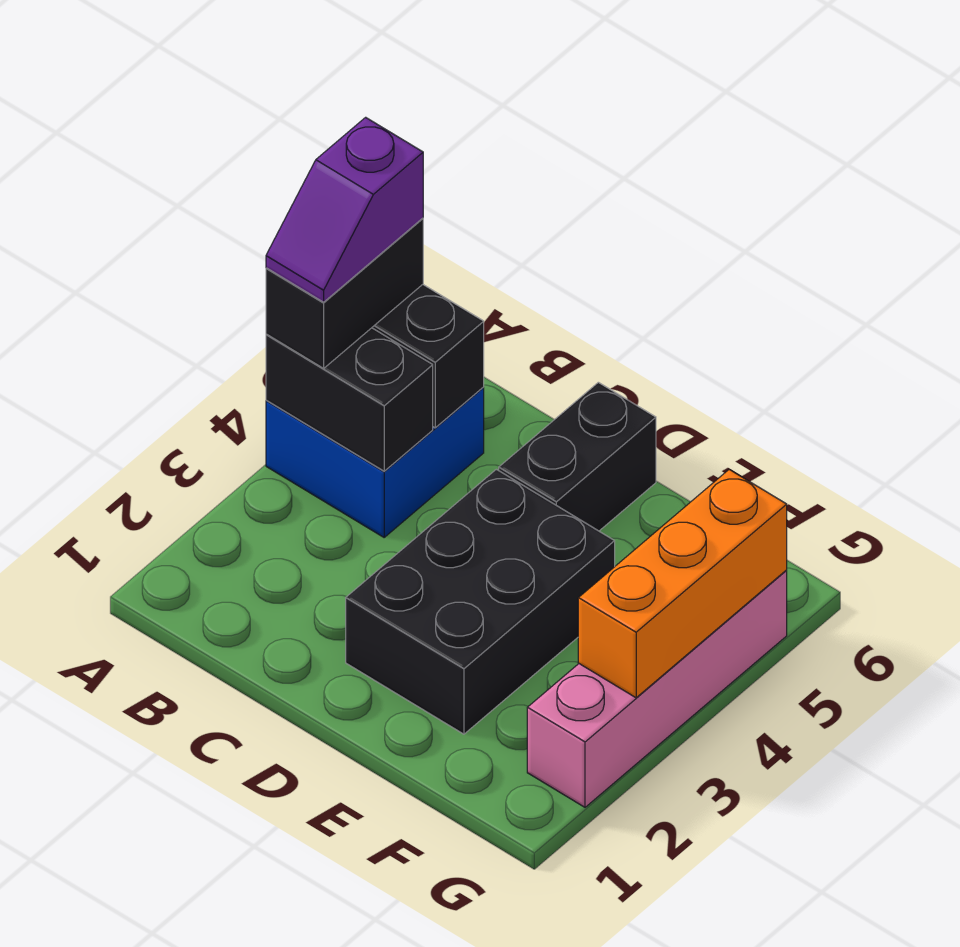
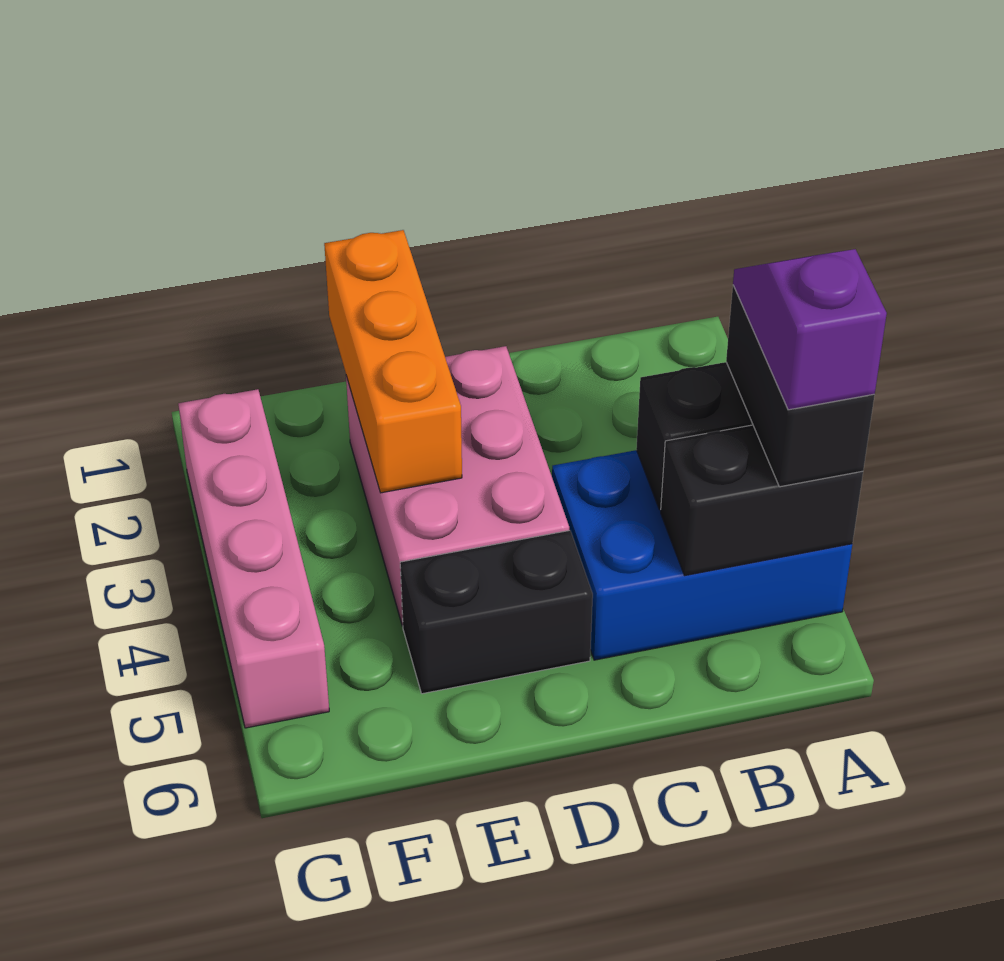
blue 2x2 brick [266,388,484,537] -> blue 2x3 brick [552,450,852,660]
black 2x3 brick [346,469,615,734] -> pink 2x3 brick [346,346,569,626]
black 1x2 brick [499,382,656,531] -> black 1x2 brick turned to [400,530,593,694]
orange 1x3 brick [578,470,787,698] -> orange 1x3 brick moved to [324,230,462,493]

